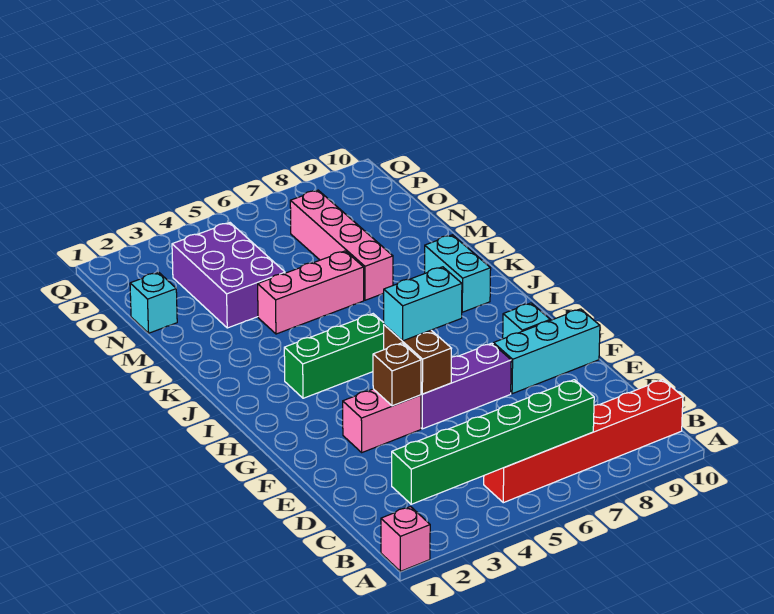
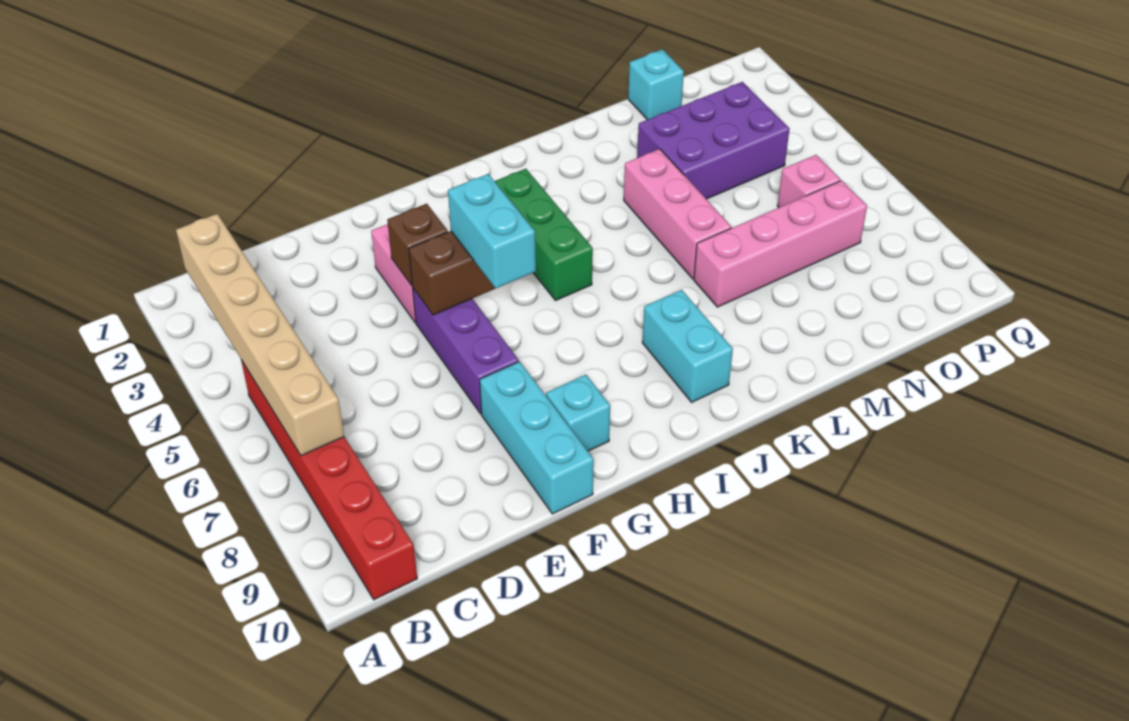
pink 1x1 brick [381,507,430,571] -> pink 1x1 brick moved to [777,155,841,208]
green 1x6 brick [392,380,594,504] -> tan 1x6 brick [176,214,344,456]
cyan 1x2 brick [425,235,491,312] -> cyan 1x2 brick turned to [642,290,733,402]

